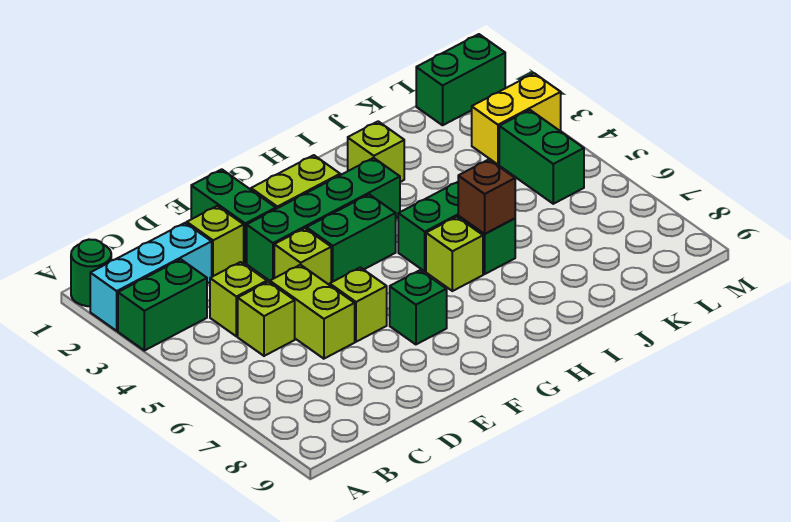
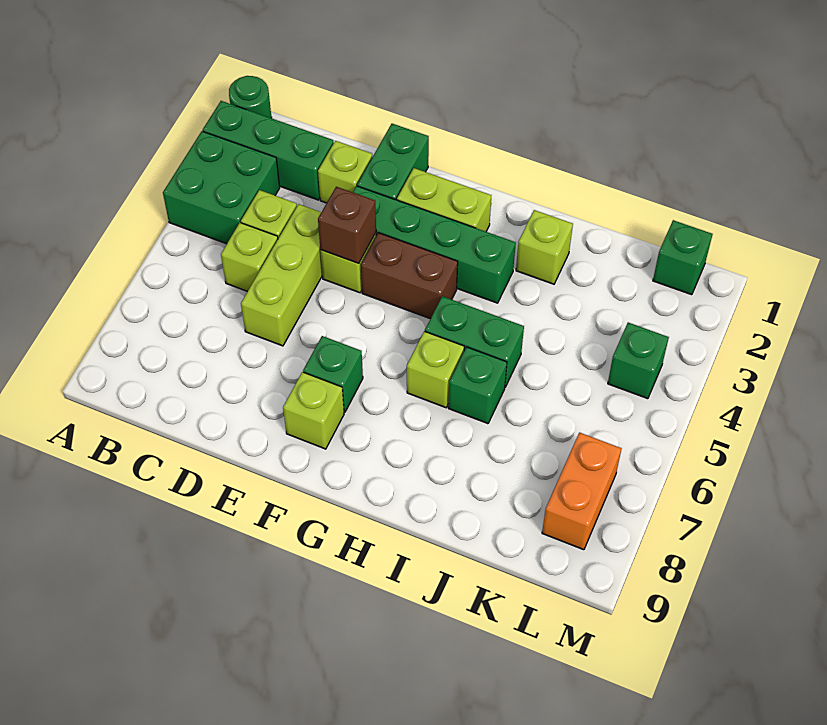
cyan 1x3 brick [90,223,212,331] -> green 1x3 brick [203,101,334,200]
green 1x2 brick [118,259,207,351] -> green 2x2 brick [163,131,280,244]
lime 1x2 brick [270,265,355,359] -> lime 1x3 brick [241,204,322,346]
lime 1x1 brick [330,267,387,342] -> lime 1x1 brick moved to [283,372,344,449]
green 1x2 brick [306,194,396,282] -> brown 1x2 brick [361,233,458,319]
brown 1x1 brick [458,160,515,234] -> brown 1x1 brick moved to [318,187,376,263]
green 1x2 brick [416,34,505,125] -> green 1x1 brick [653,220,713,295]
yellow 1x2 brick [472,73,561,165] -> none
green 1x2 brick [499,110,584,204] -> green 1x1 brick [608,322,669,399]
none -> orange 1x2 brick [542,433,622,550]

